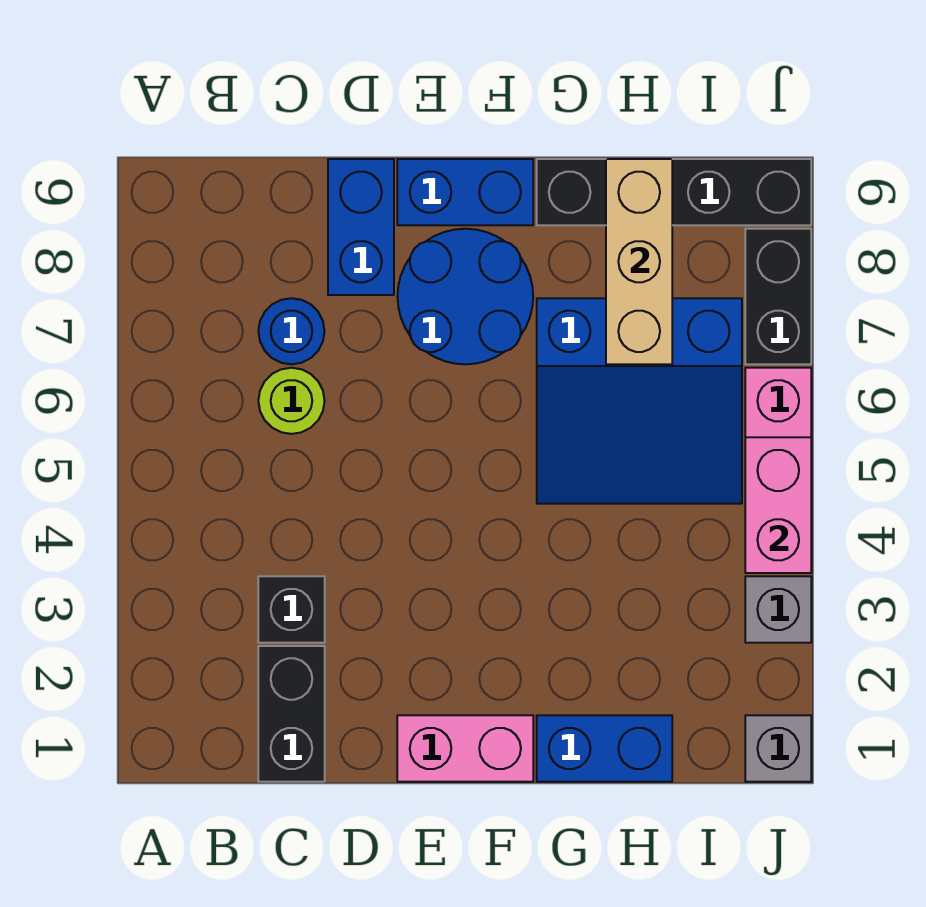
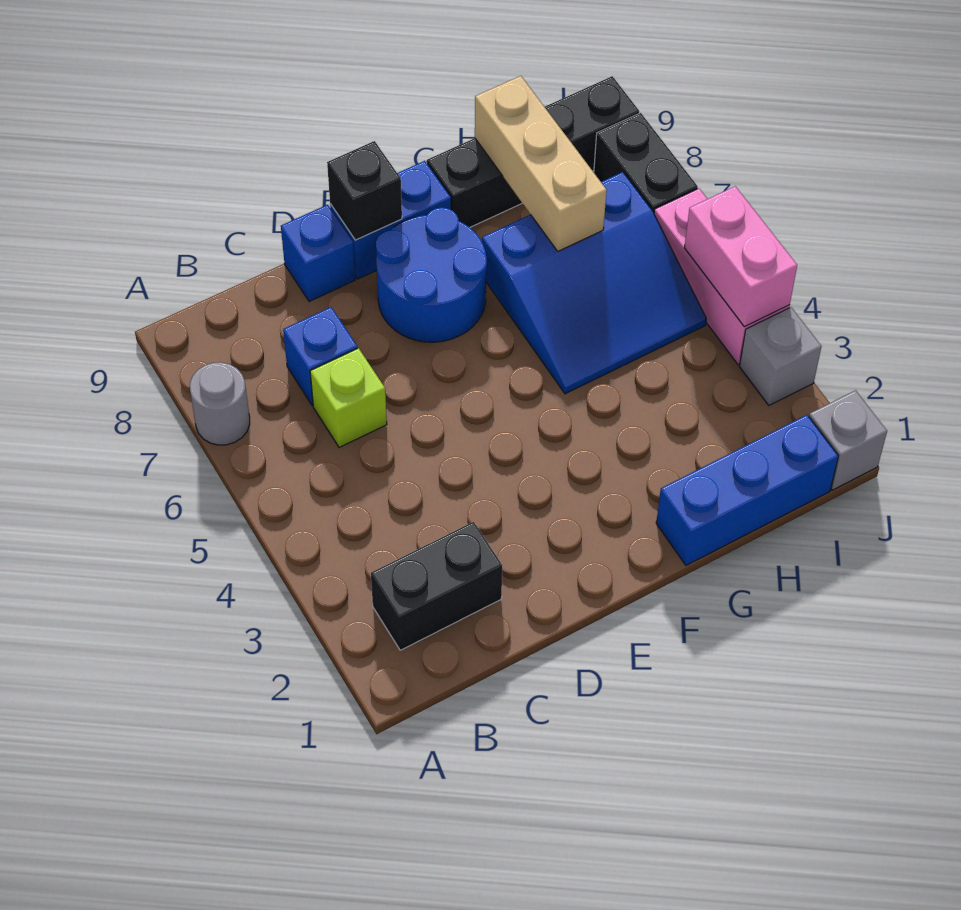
none -> grey 1x1 round brick [190,362,250,445]
black 1x2 brick [258,646,325,782] -> black 1x2 brick turned to [371,522,502,650]
black 1x1 brick [258,576,325,643] -> black 1x1 brick moved to [327,141,402,240]
lime 1x1 round brick [258,368,325,434] -> lime 1x1 brick [310,348,387,448]
blue 1x1 round brick [258,298,325,364] -> blue 1x1 brick [283,307,357,406]
blue 1x2 brick [328,159,394,295] -> blue 1x1 brick [281,205,355,302]
pink 1x2 brick [397,715,533,782] -> none
blue 1x2 brick [537,715,672,782] -> blue 1x3 brick [656,415,838,565]

